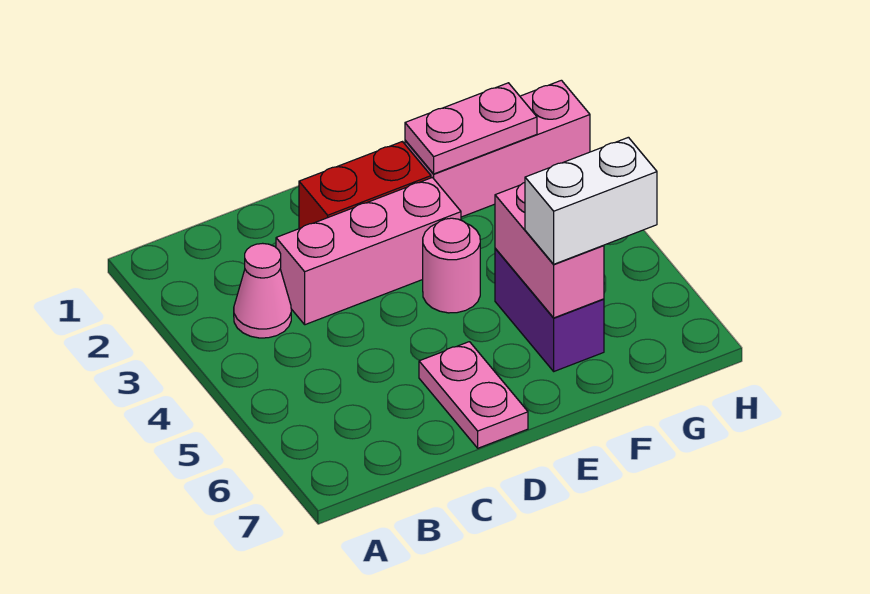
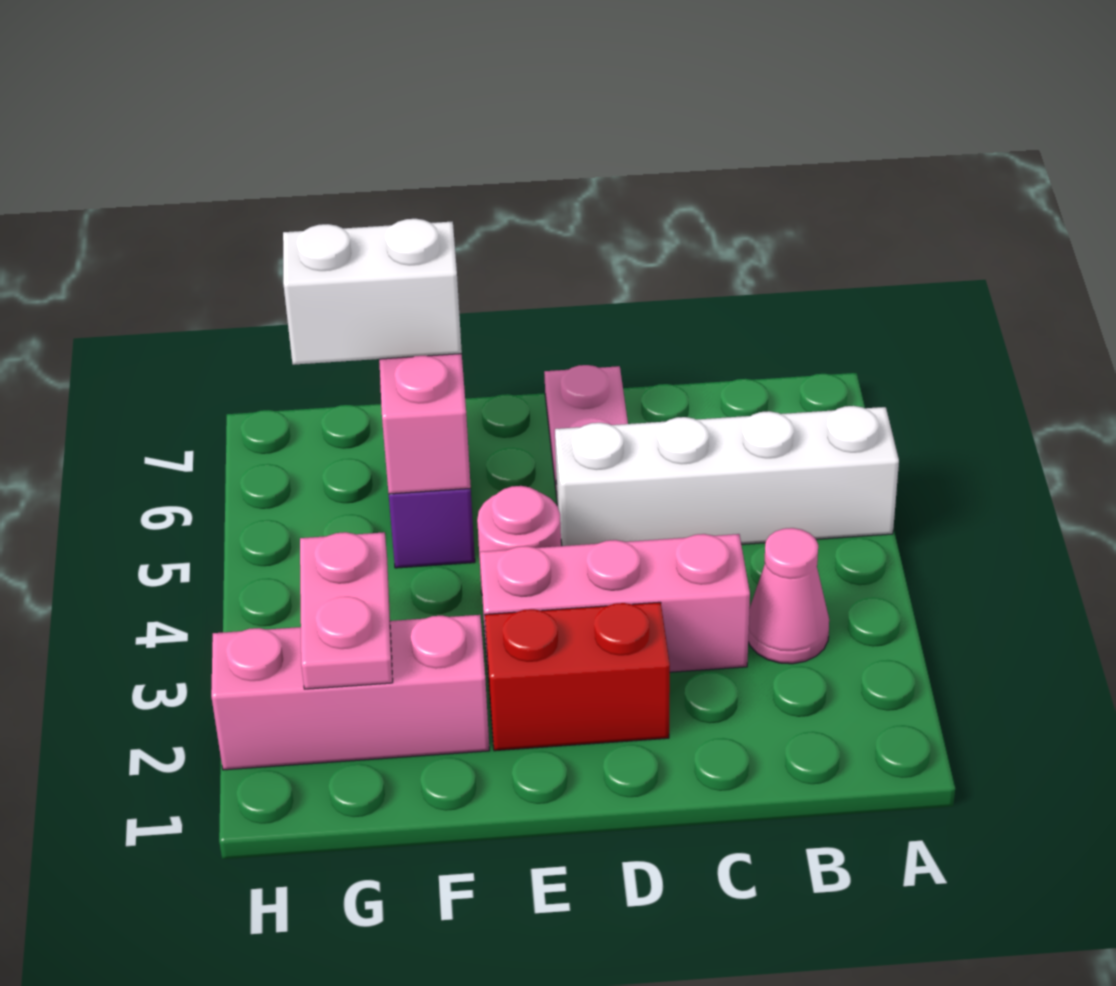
none -> white 1x4 brick [555,406,899,546]
pink 1x2 plate [405,83,537,174] -> pink 1x2 plate turned to [300,532,393,689]

